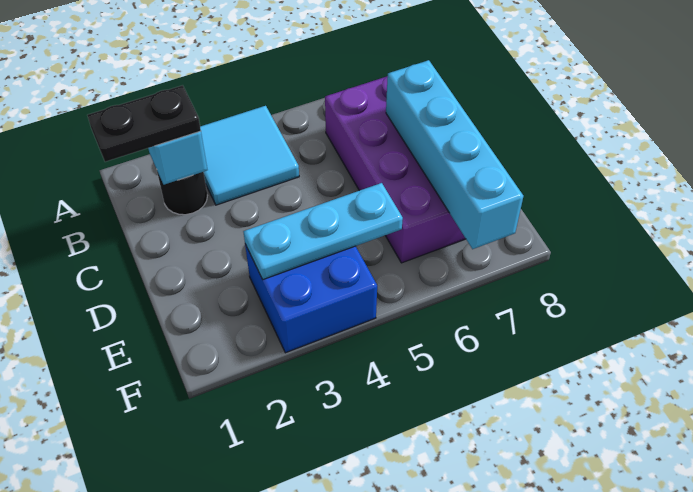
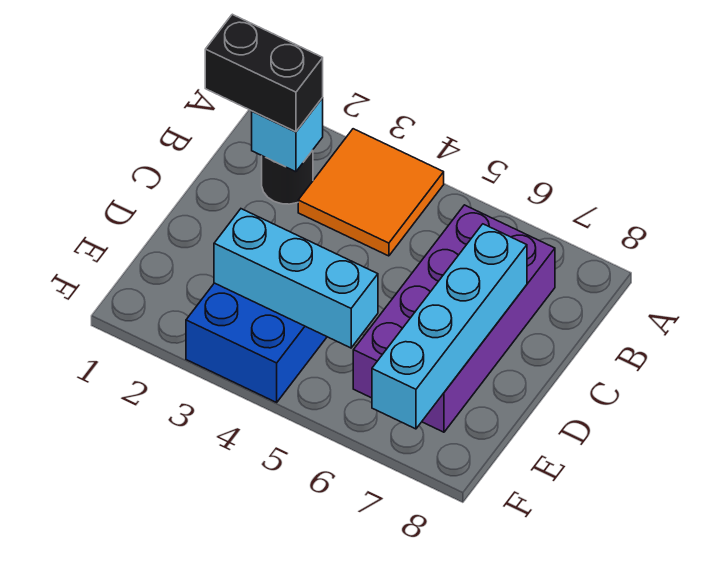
cyan 2x2 tile [200,106,299,205] -> orange 2x2 tile [298,129,444,256]
black 1x2 plate [87,85,201,162] -> black 1x2 brick [205,14,323,132]
cyan 1x3 plate [243,183,403,279] -> cyan 1x3 brick [214,209,378,348]

